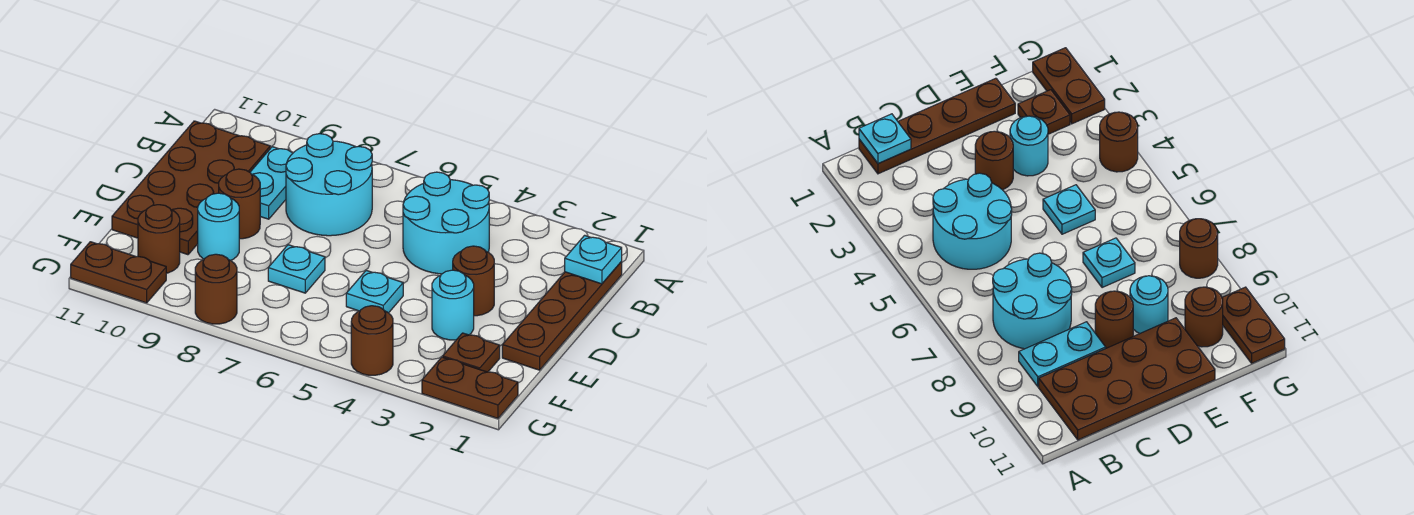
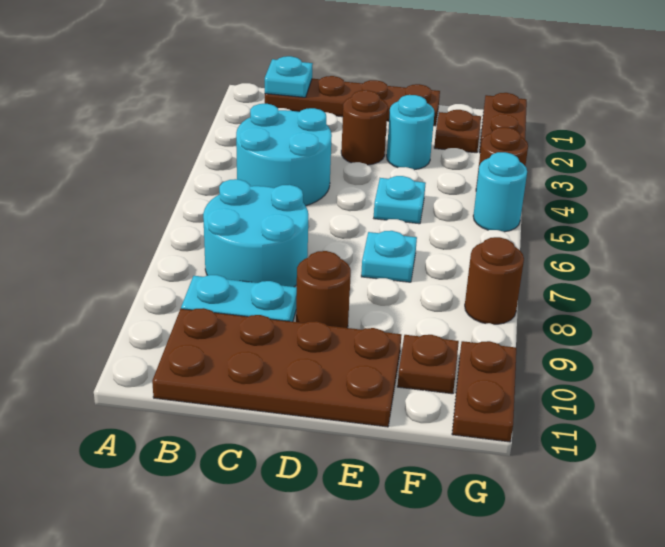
cyan 1x1 round brick [198,193,239,260] -> cyan 1x1 round brick moved to [473,152,527,232]
brown 1x1 round brick [138,205,180,273] -> brown 1x1 plate [397,335,459,394]

